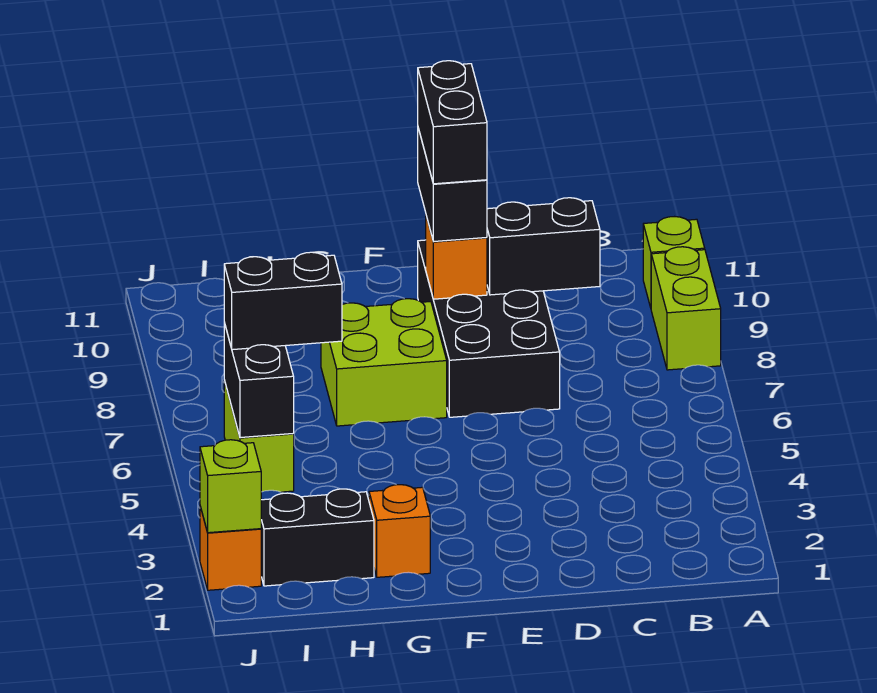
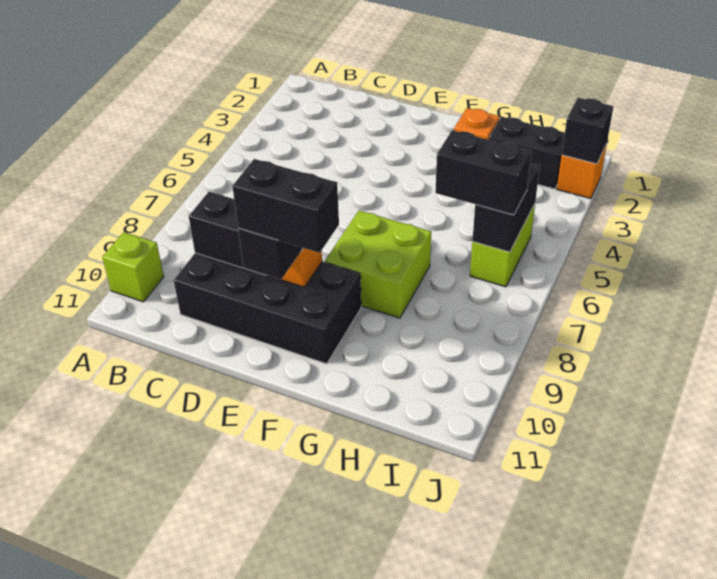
lime 1x2 brick [651,247,721,370] -> none
black 2x4 brick [418,240,560,417] -> black 2x4 brick turned to [174,253,361,364]
black 1x2 brick [418,61,487,184] -> black 1x2 brick turned to [232,159,339,253]
lime 1x1 brick [200,440,261,533] -> black 1x1 brick [562,98,614,164]

